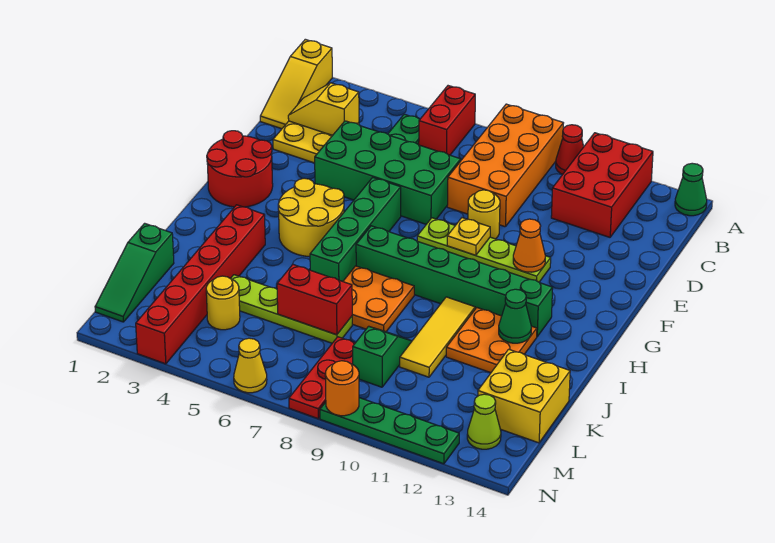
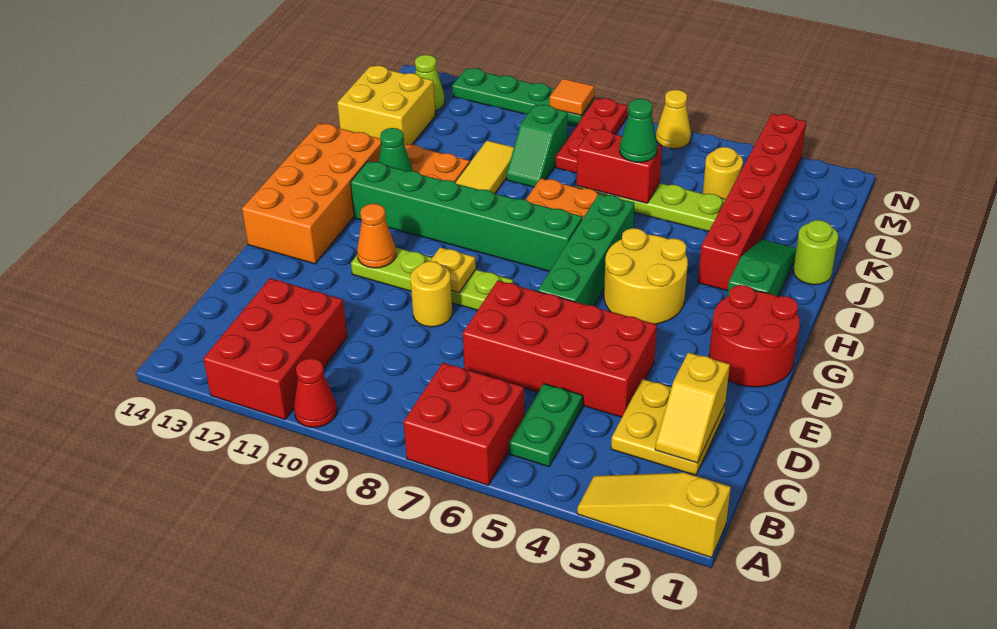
yellow 1x3 slope [260,39,332,129] -> yellow 1x3 slope turned to [577,473,731,558]
red 1x2 brick [419,86,475,155] -> red 2x2 brick [404,363,524,485]
orange 2x4 brick [447,104,563,227] -> orange 2x4 brick moved to [242,123,381,264]
green 1x1 cone [675,163,707,216] -> green 1x1 cone moved to [620,99,657,162]
yellow 1x2 slope [288,83,359,135] -> yellow 1x2 slope turned to [655,352,730,463]
green 2x4 brick [315,121,461,224] -> red 2x4 brick [463,281,657,417]
none -> lime 1x1 round brick [793,220,838,285]
green 1x3 slope [95,223,174,322] -> green 1x3 slope moved to [727,239,796,297]
orange 1x1 round brick [325,361,359,416] -> orange 1x1 tile [550,79,594,116]

